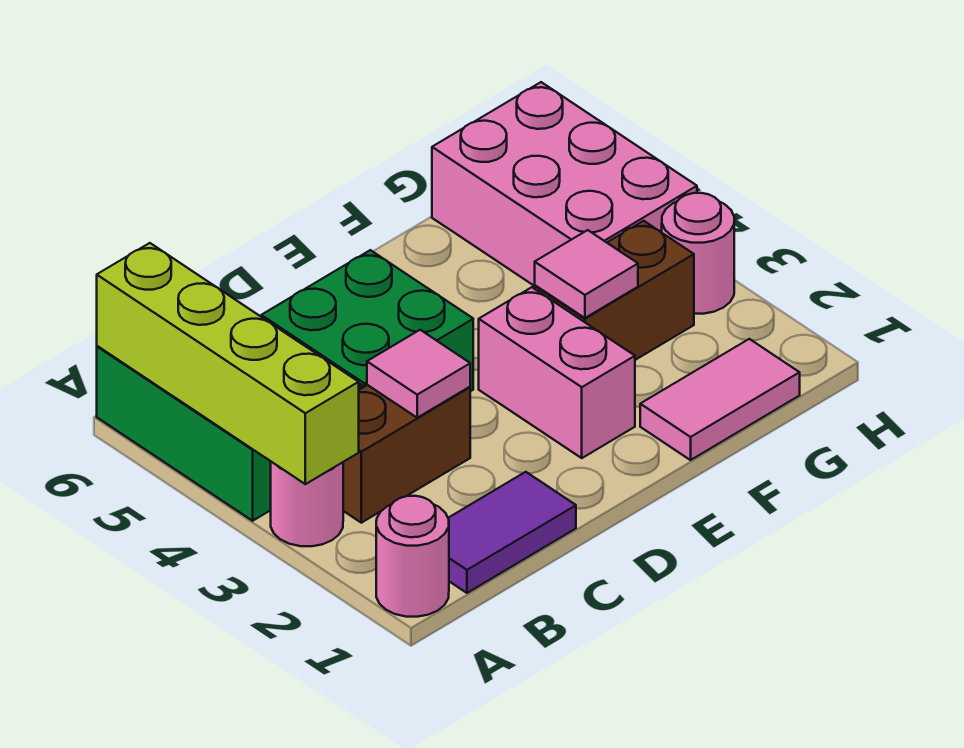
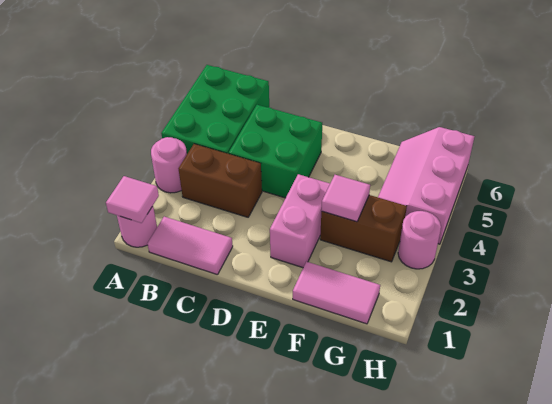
lime 1x4 brick [97,243,359,484] -> none
purple 1x2 tile [448,472,576,593] -> pink 1x2 tile [147,217,233,275]
pink 1x1 tile [367,330,470,418] -> pink 1x1 tile moved to [106,176,159,223]
pink 2x3 brick [432,82,697,286] -> pink 2x3 slope [378,127,475,244]

